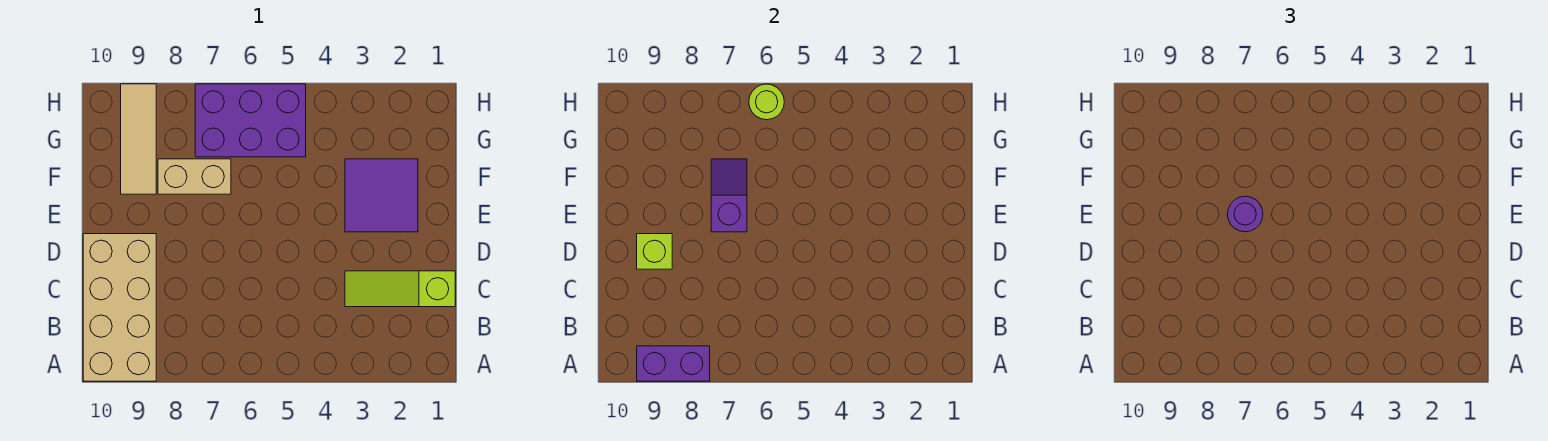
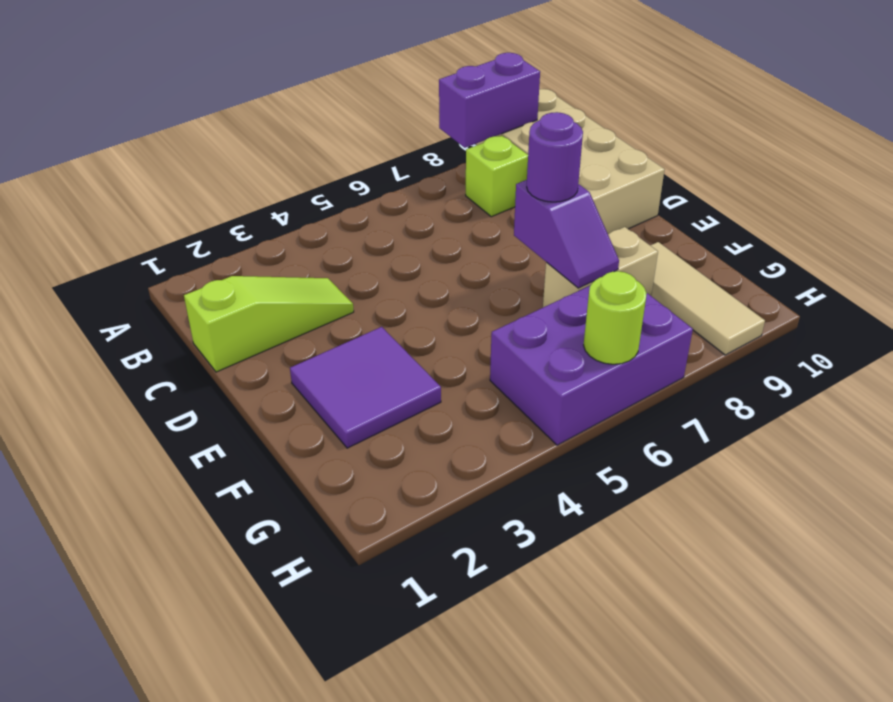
lime 1x1 brick [637,234,672,269] -> lime 1x1 brick moved to [466,136,528,217]

